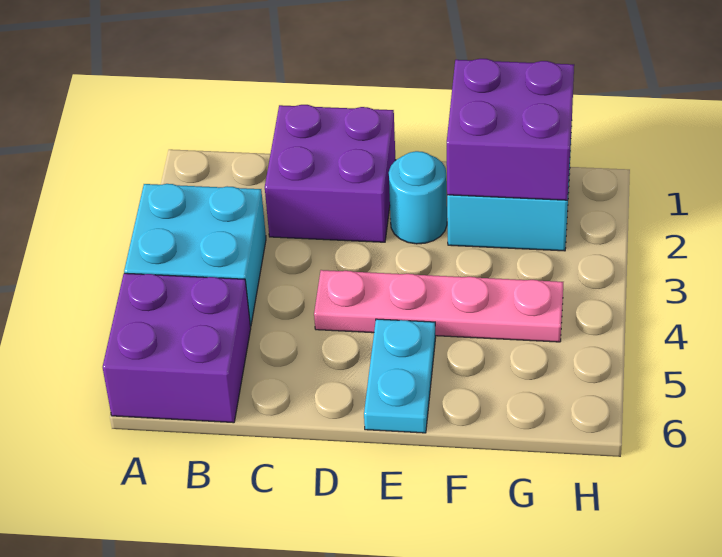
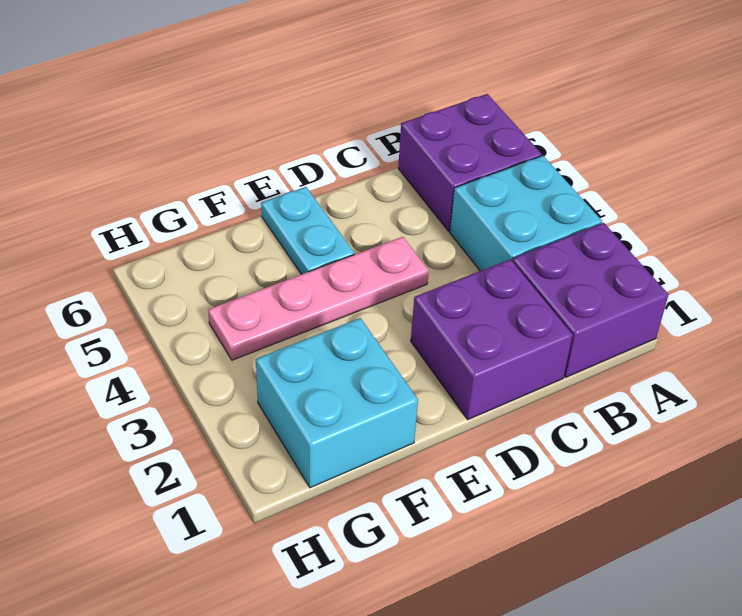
cyan 1x1 round brick [389,151,447,244] -> none
purple 2x2 brick [447,59,574,200] -> purple 2x2 brick moved to [512,223,669,377]

